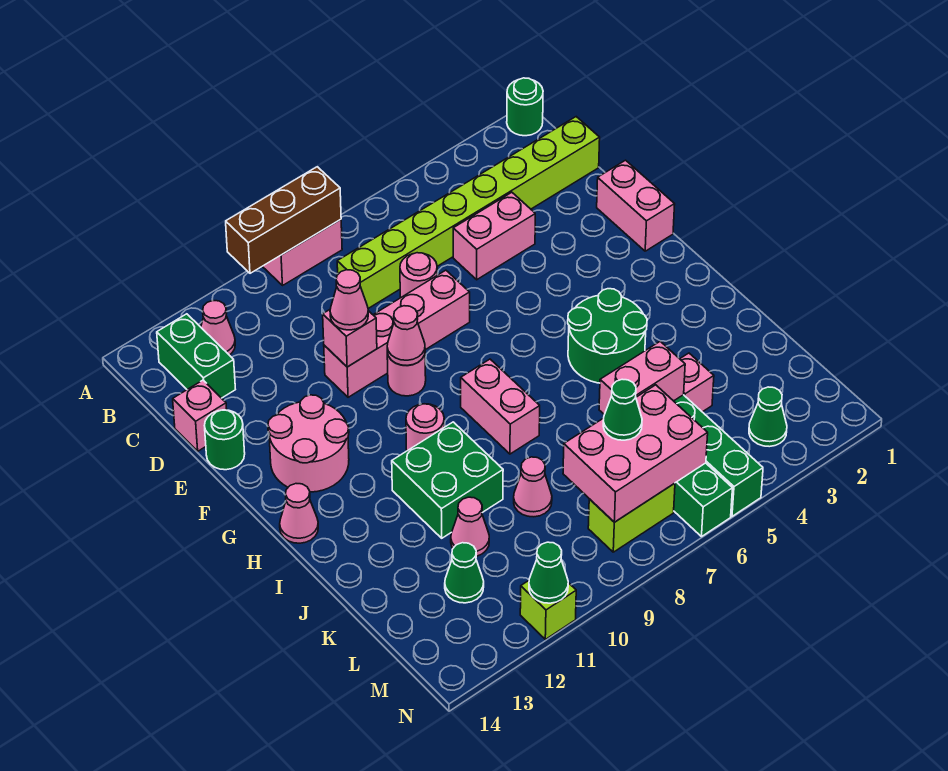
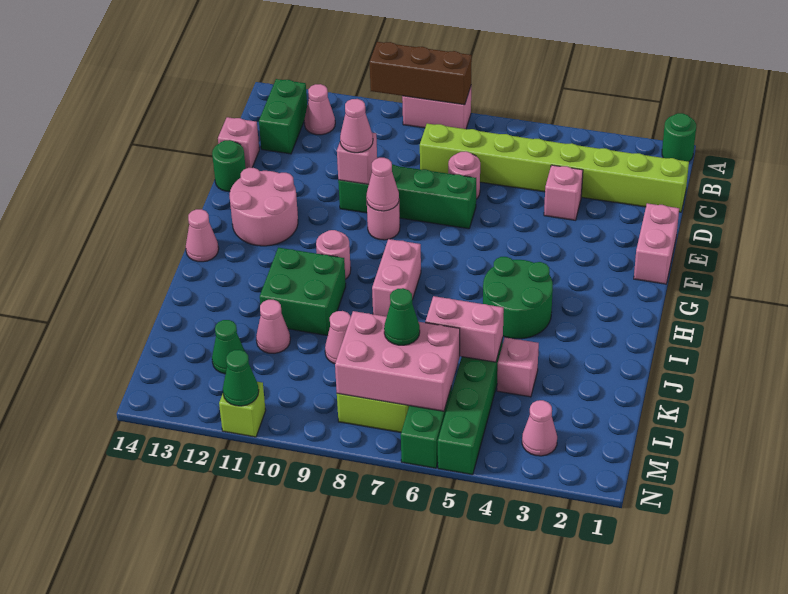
pink 1x2 brick [453,192,535,280] -> pink 1x1 brick [544,165,583,220]
pink 1x4 brick [324,270,470,397] -> green 1x4 brick [338,164,476,229]
green 1x1 cone [749,387,787,447] -> pink 1x1 cone [522,400,557,456]

